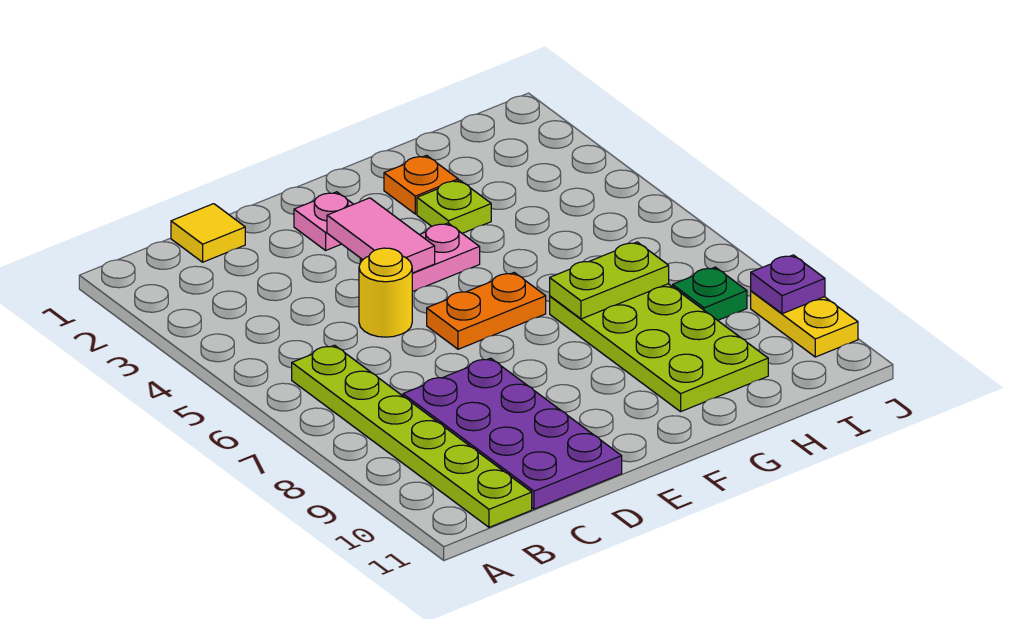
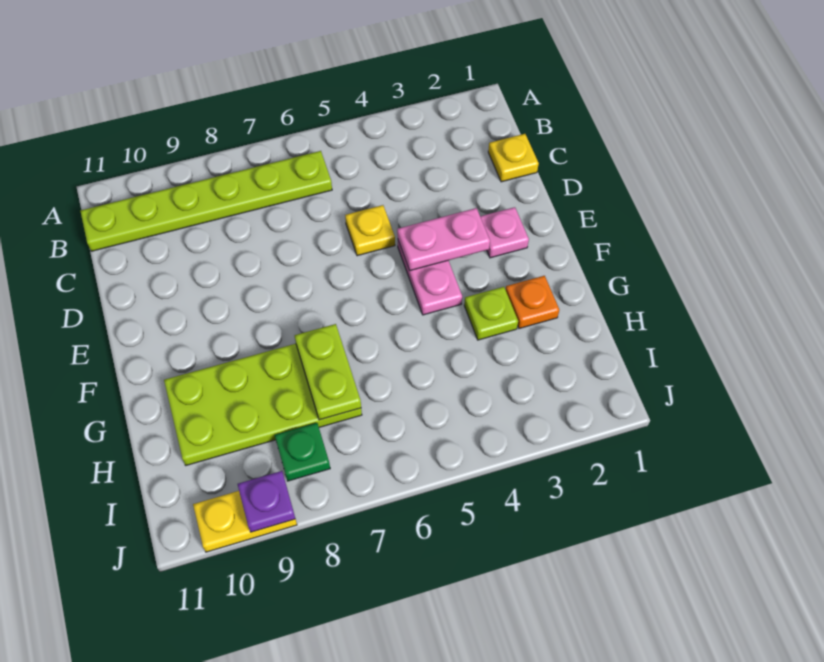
yellow 1x1 tile [171,204,245,262] -> yellow 1x1 plate [488,134,539,182]
purple 2x4 plate [403,358,622,509] -> none
yellow 1x1 round brick [359,248,412,337] -> yellow 1x1 plate [345,205,395,256]
pink 1x2 tile [327,198,435,273] -> pink 1x2 plate [397,208,490,271]
orange 1x2 plate [427,273,546,349] -> none

